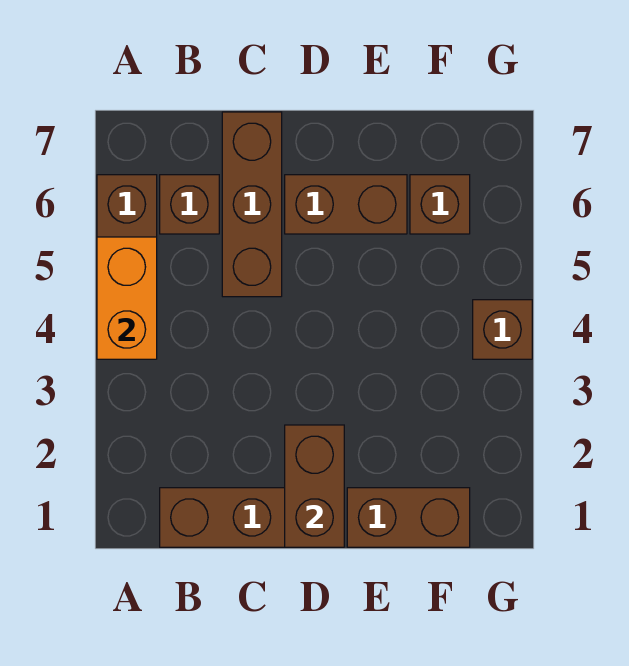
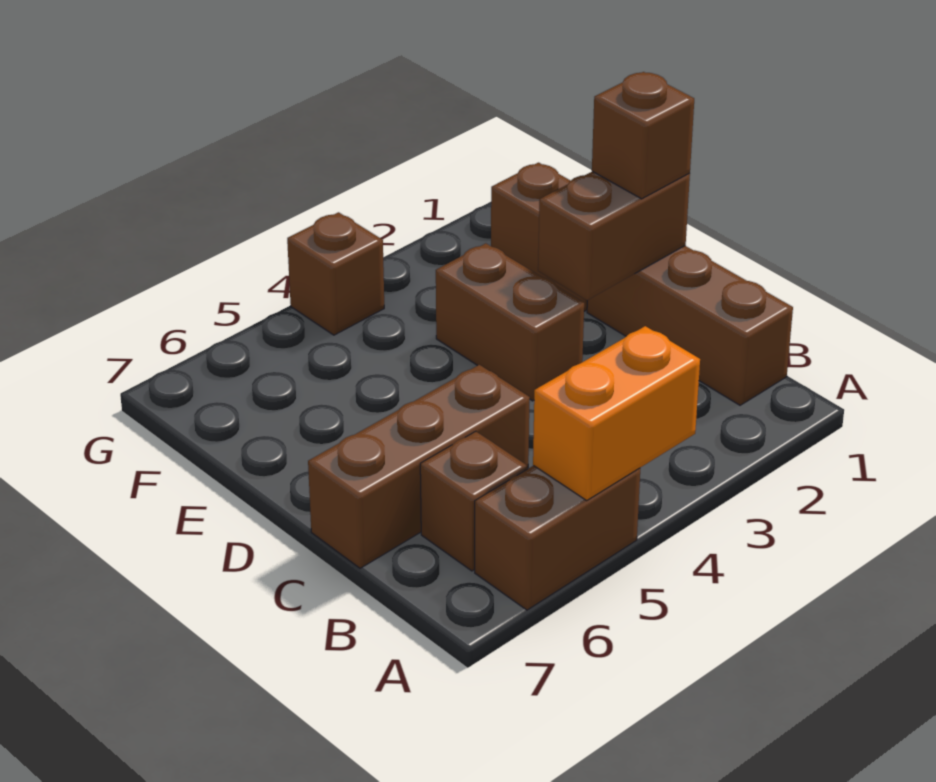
brown 1x2 brick [285,175,407,234] -> brown 1x2 brick moved to [436,243,584,401]
brown 1x1 brick [410,175,470,234] -> brown 1x1 brick moved to [592,72,694,199]

